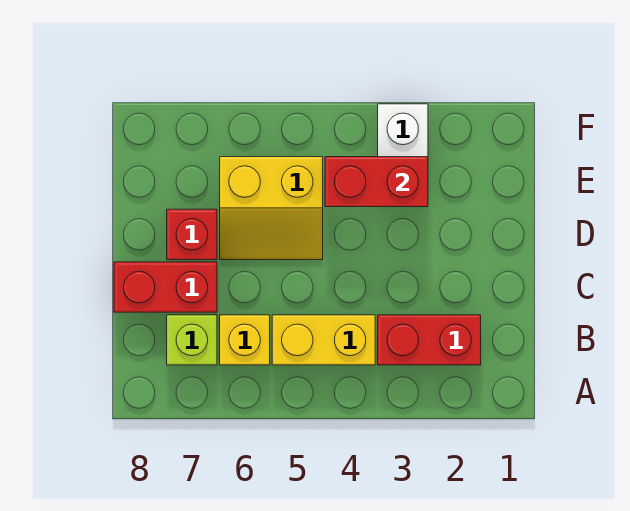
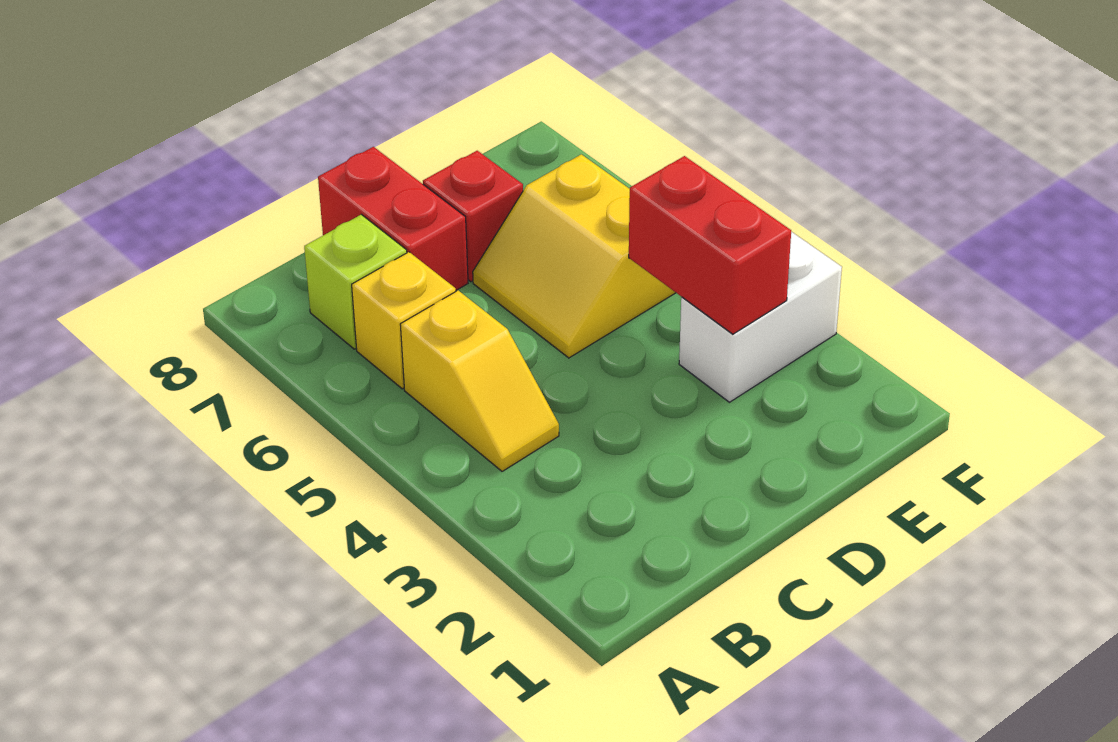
red 1x2 brick [378,315,481,365] -> none
yellow 1x2 brick [272,315,375,365] -> yellow 1x2 slope [400,291,559,471]

